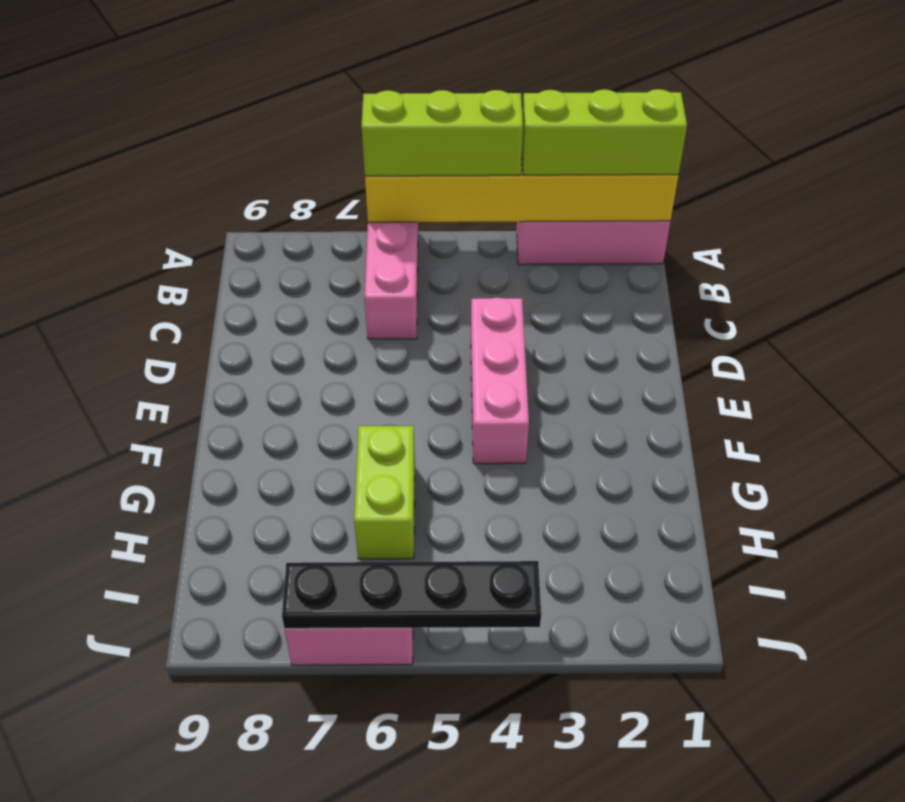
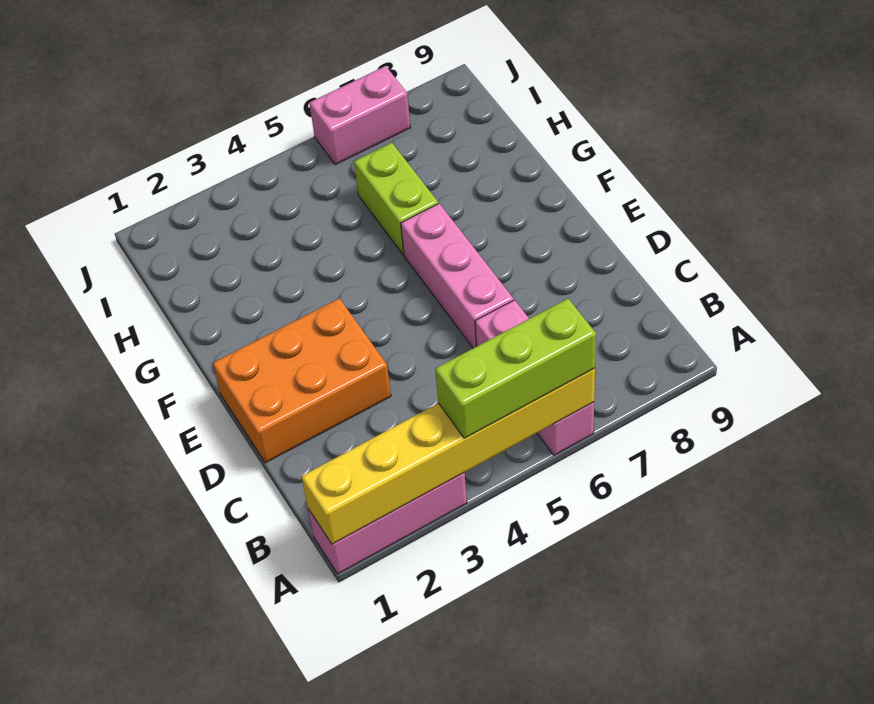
lime 1x3 brick [522,89,687,175] -> none
none -> orange 2x3 brick [213,298,391,463]
pink 1x3 brick [471,298,529,464] -> pink 1x3 brick moved to [401,204,513,348]
black 1x4 plate [282,561,541,629] -> none

